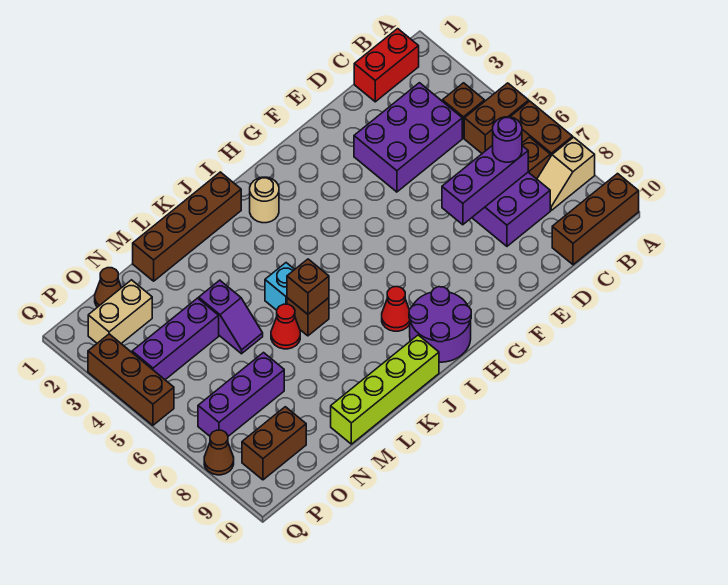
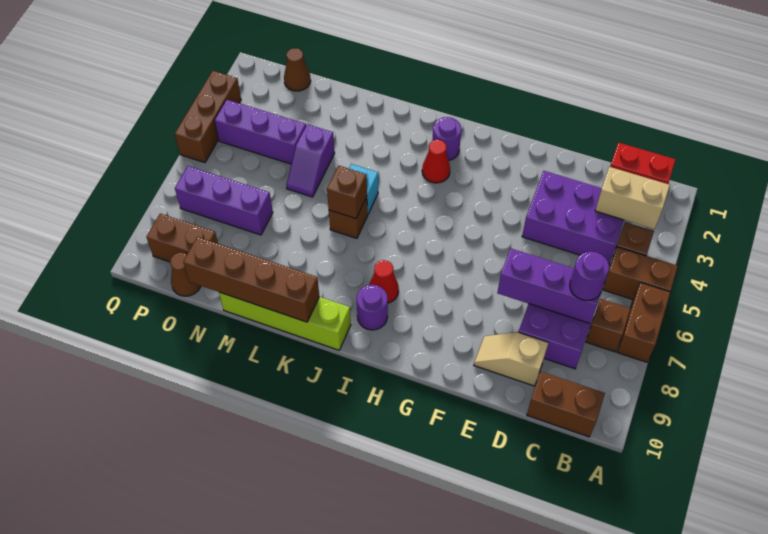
tan 1x2 slope [537,137,595,210] -> tan 1x2 slope moved to [474,332,548,386]
brown 1x3 brick [552,174,639,265] -> brown 1x2 brick [527,372,605,437]
purple 2x2 round brick [409,287,471,362] -> purple 1x1 round brick [357,285,388,330]
tan 1x1 round brick [250,177,279,223] -> purple 1x1 round brick [432,117,461,160]
brown 1x4 brick [133,172,241,281] -> brown 1x4 brick moved to [183,237,319,322]
red 1x1 cone [271,304,300,349] -> red 1x1 cone moved to [422,140,450,183]
tan 1x2 brick [88,280,152,343] -> tan 1x2 brick moved to [595,167,670,229]
brown 1x1 cone [204,430,234,475] -> brown 1x1 cone moved to [170,253,201,296]

